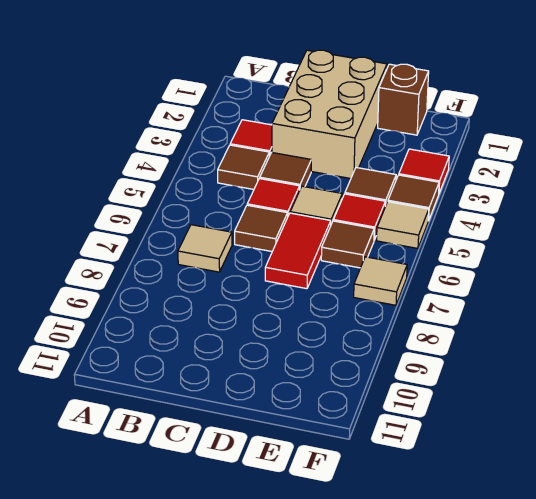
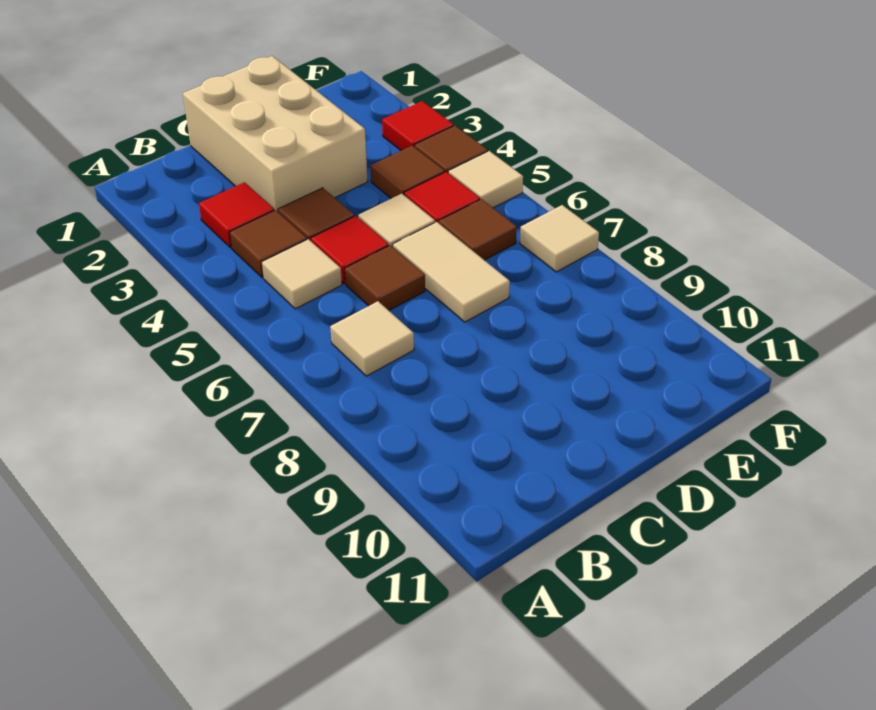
none -> tan 1x1 tile [262,239,342,309]
red 1x2 tile [265,213,331,289] -> tan 1x2 tile [393,222,510,322]
brown 1x1 brick [378,64,429,135] -> none

